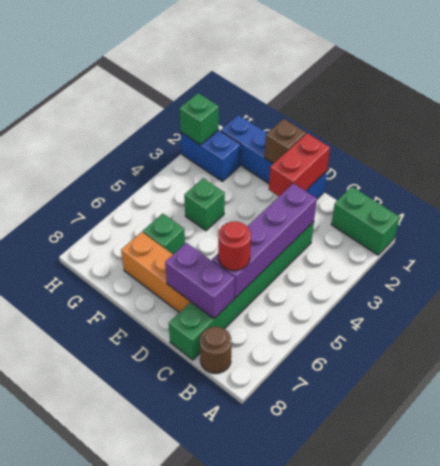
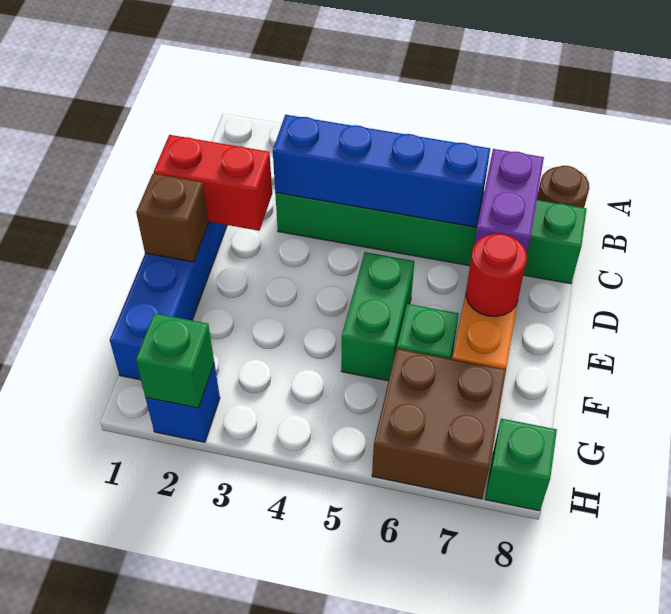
green 1x2 brick [331,187,400,255] -> green 1x2 brick moved to [341,252,414,381]
purple 1x4 brick [212,183,317,298] -> blue 1x4 brick [273,115,490,227]
red 1x1 round brick [218,221,251,271] -> red 1x1 round brick moved to [466,234,527,317]
green 1x1 brick [184,178,225,231] -> green 1x1 brick moved to [485,419,557,511]
blue 1x2 brick [181,130,241,181] -> blue 1x1 brick [146,363,220,442]
none -> brown 2x2 brick [372,349,506,499]

